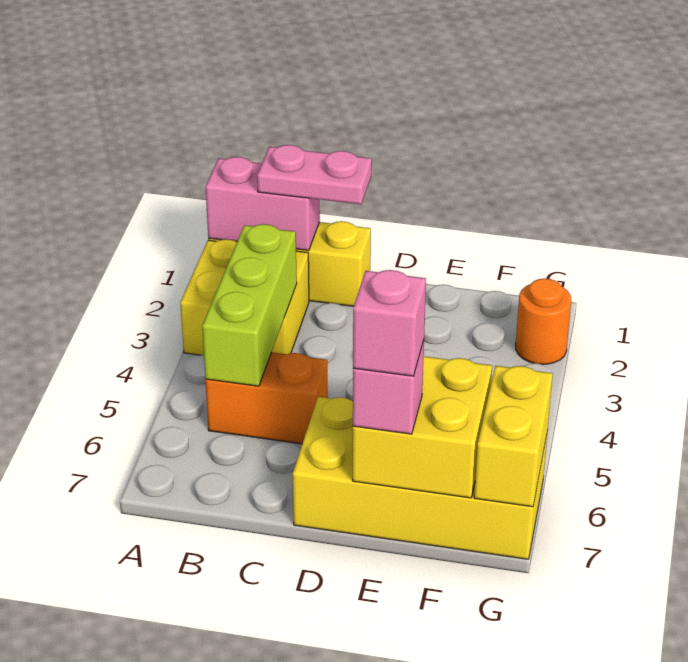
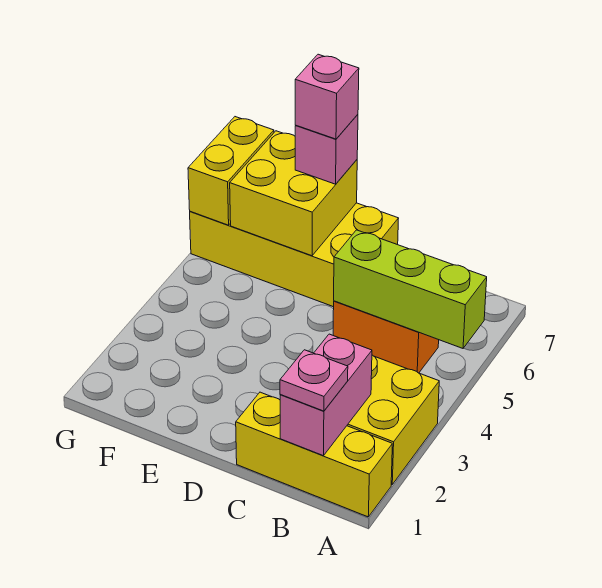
pink 1x2 brick [206,157,320,251] -> pink 1x2 brick turned to [280,334,372,456]
pink 1x2 plate [257,145,372,204] -> pink 1x1 plate [280,350,348,411]
lime 1x3 brick [202,224,297,386] -> lime 1x3 brick turned to [334,230,487,348]
orange 1x1 round brick [516,278,571,364] -> none

